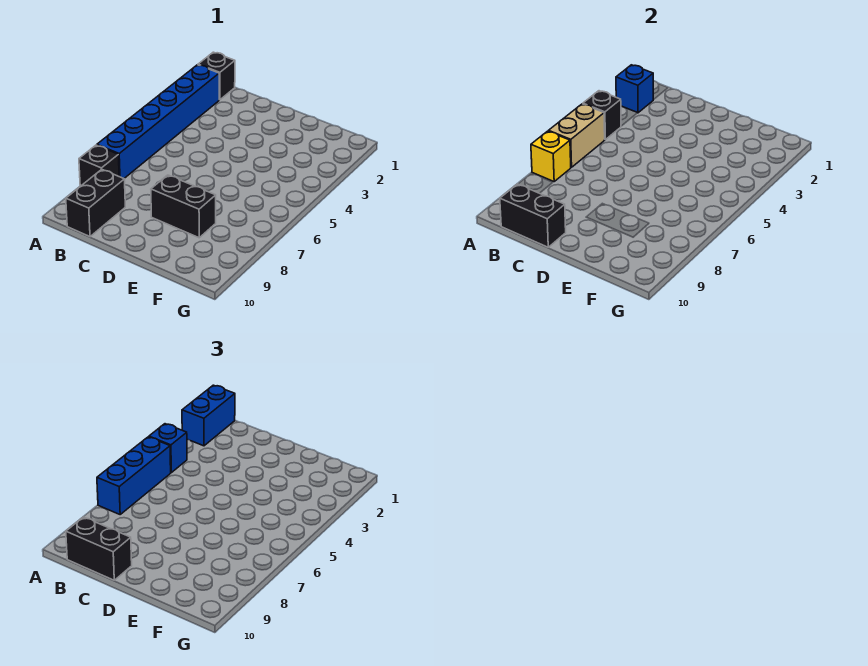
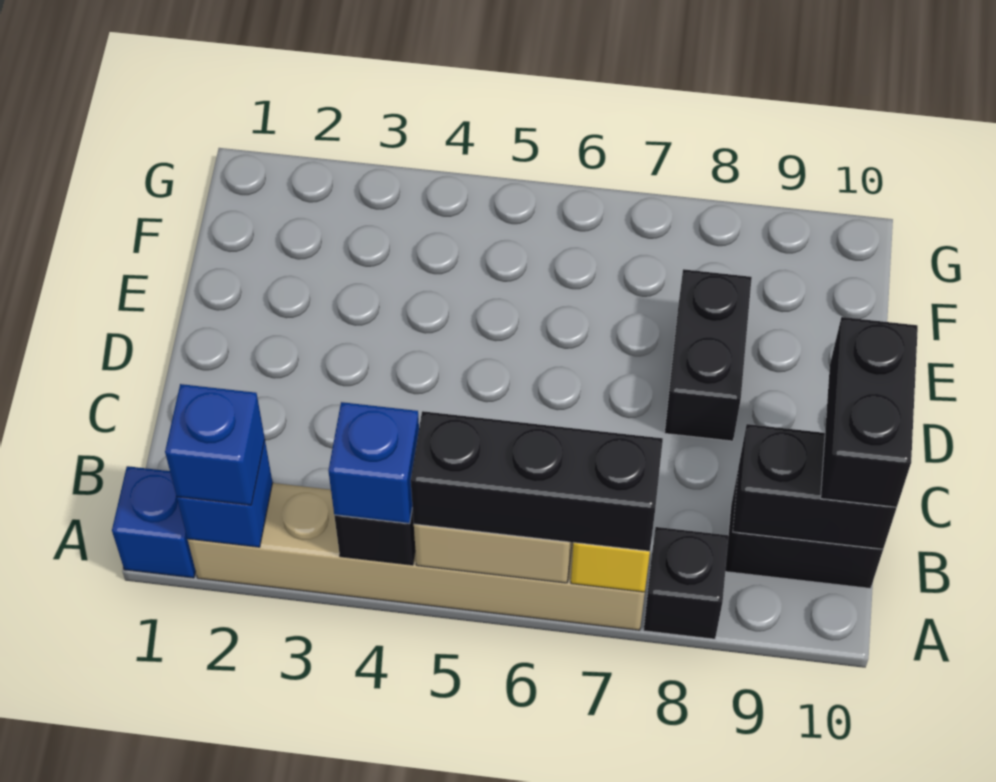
black 1x1 brick [198,52,235,100] -> blue 1x1 brick [112,466,196,578]
blue 1x2 brick [182,385,235,446] -> blue 1x1 brick [165,384,265,505]
blue 1x6 brick [97,65,219,178] -> tan 1x6 brick [188,483,645,630]
blue 1x3 brick [97,437,171,514] -> black 1x3 brick [411,411,663,551]
black 1x2 brick [500,184,566,247] -> black 1x2 brick turned to [733,424,897,549]

